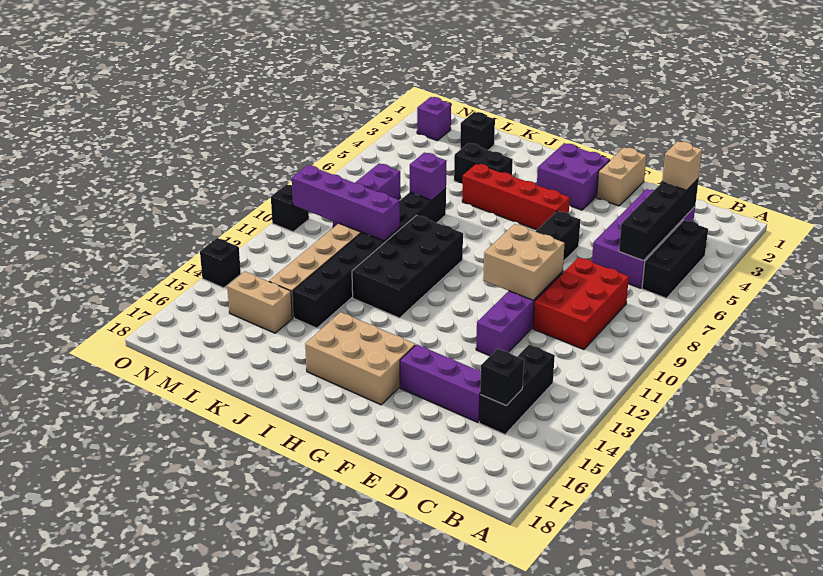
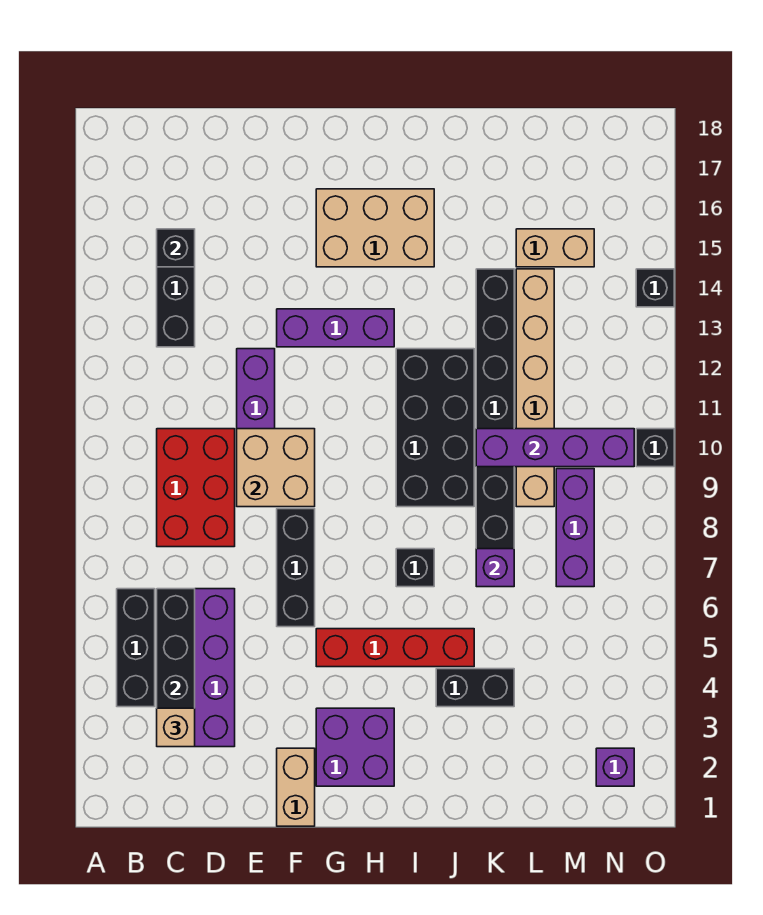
purple 1x3 brick [400,344,481,423] -> purple 1x3 brick moved to [277,309,394,347]
black 1x1 brick [460,112,495,150] -> black 1x1 brick moved to [396,549,434,587]

